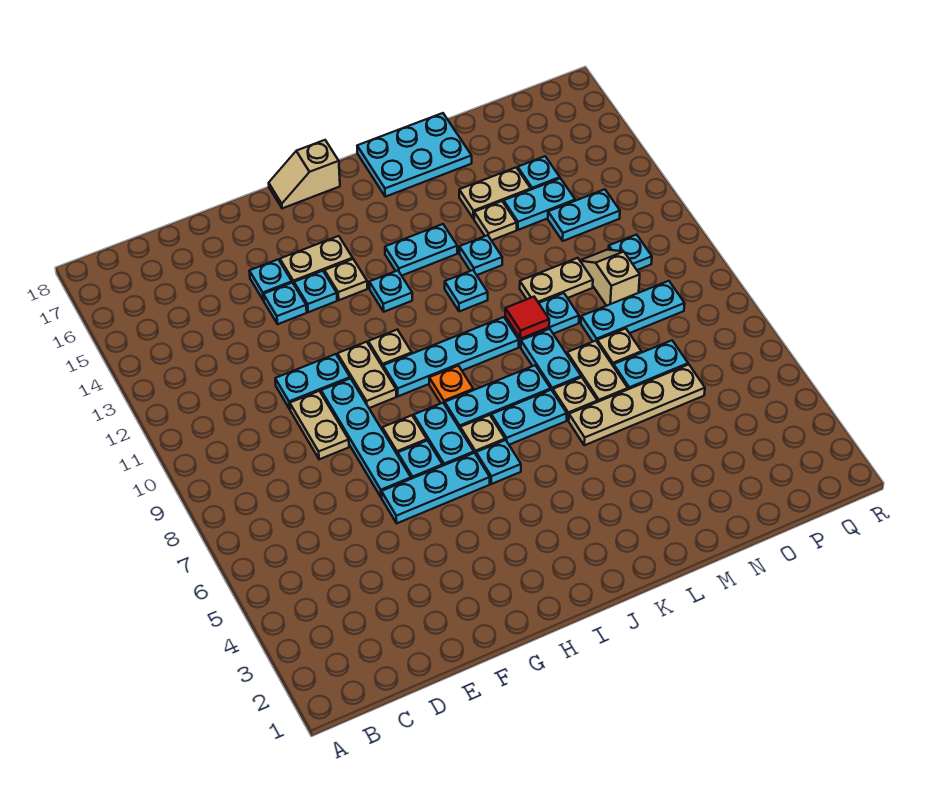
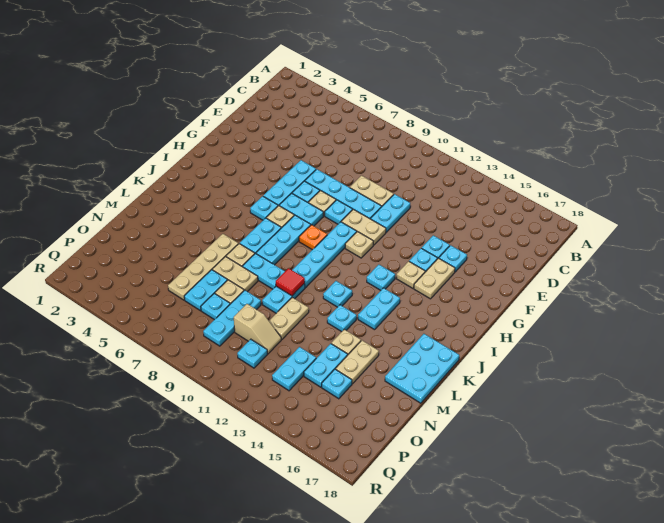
none -> cyan 1x1 plate [325,200,353,224]
tan 1x2 slope [269,140,340,208] -> none
none -> cyan 1x1 plate [201,293,230,320]

